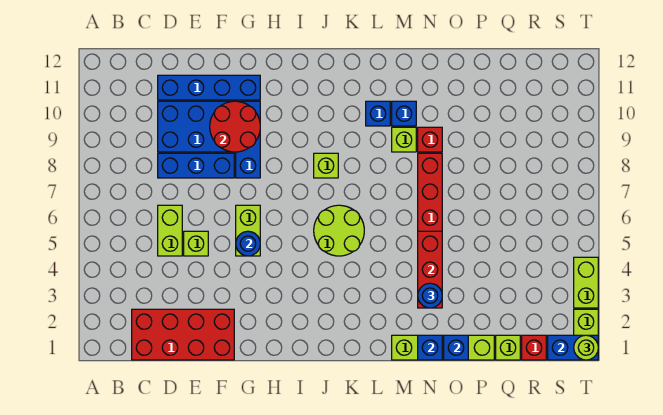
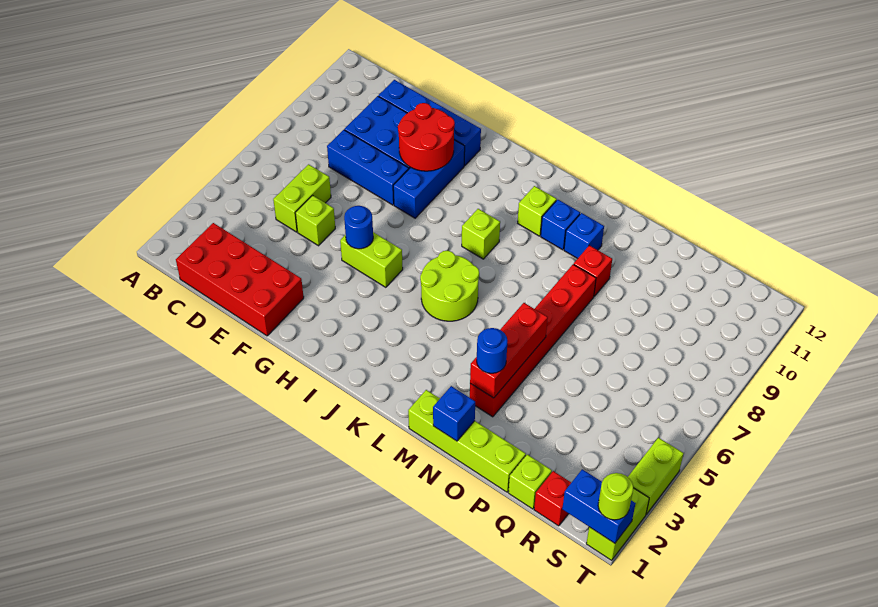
lime 1x2 brick [236,205,260,256] -> lime 1x2 brick turned to [340,232,403,287]
lime 1x1 brick [392,127,416,152] -> lime 1x1 brick moved to [518,186,557,236]
blue 1x1 brick [444,335,468,360] -> none

